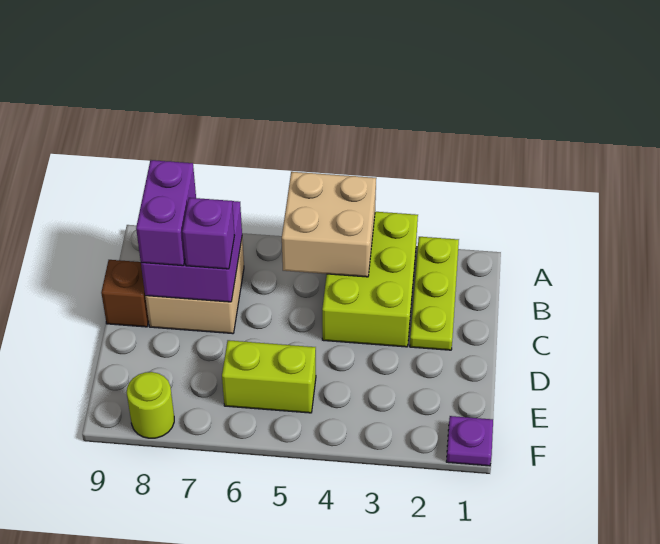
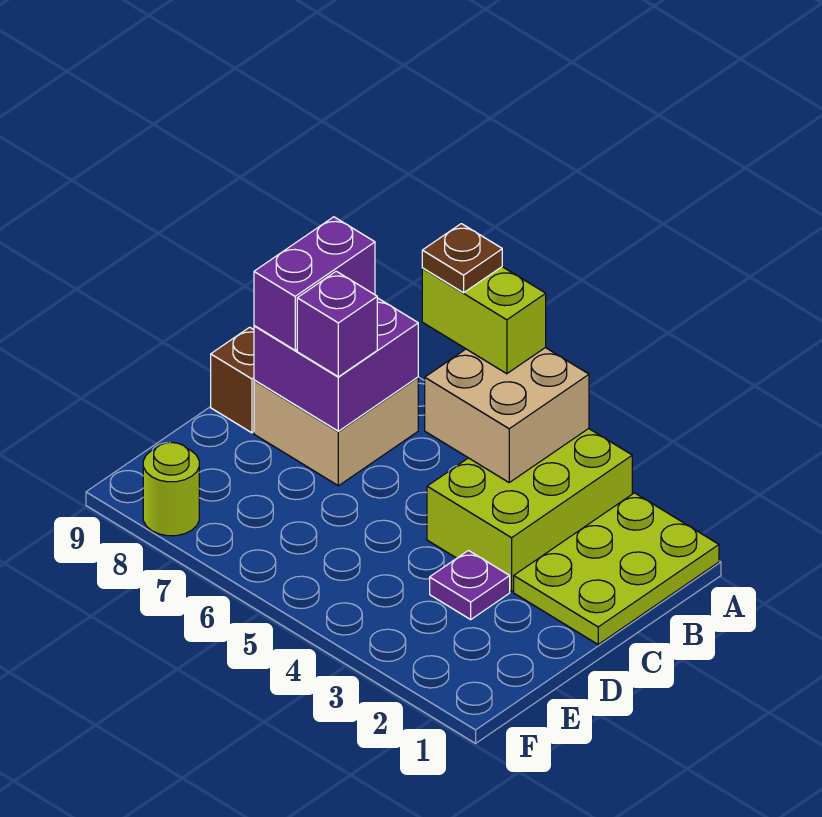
lime 1x3 plate [410,237,459,350] -> lime 2x3 plate [514,493,719,644]
none -> brown 1x1 plate [422,224,502,293]
lime 1x2 brick [222,340,316,413] -> lime 1x2 brick moved to [422,267,546,374]
purple 1x1 plate [446,416,493,466] -> purple 1x1 plate moved to [430,551,510,619]

